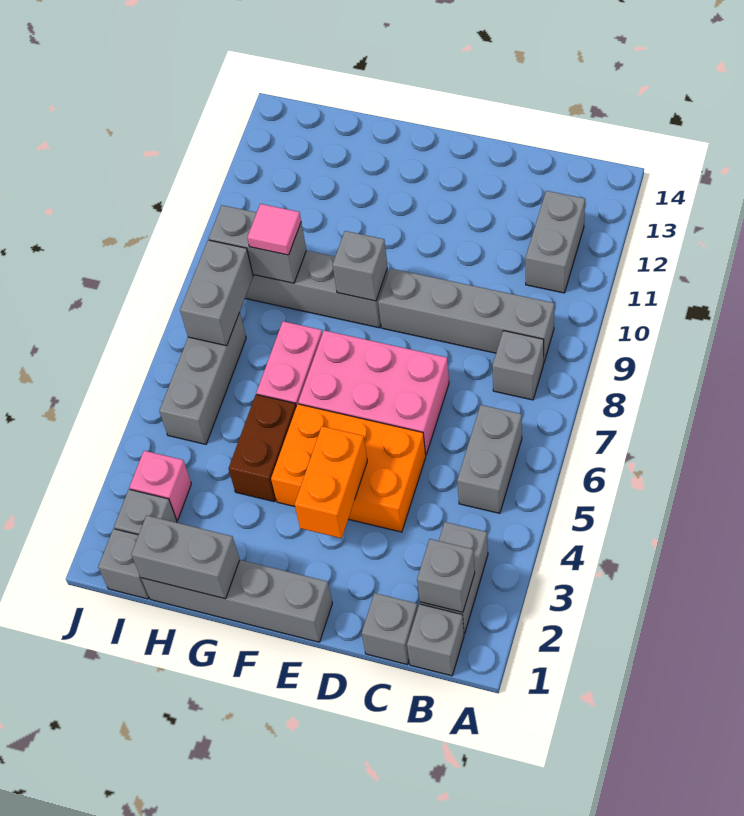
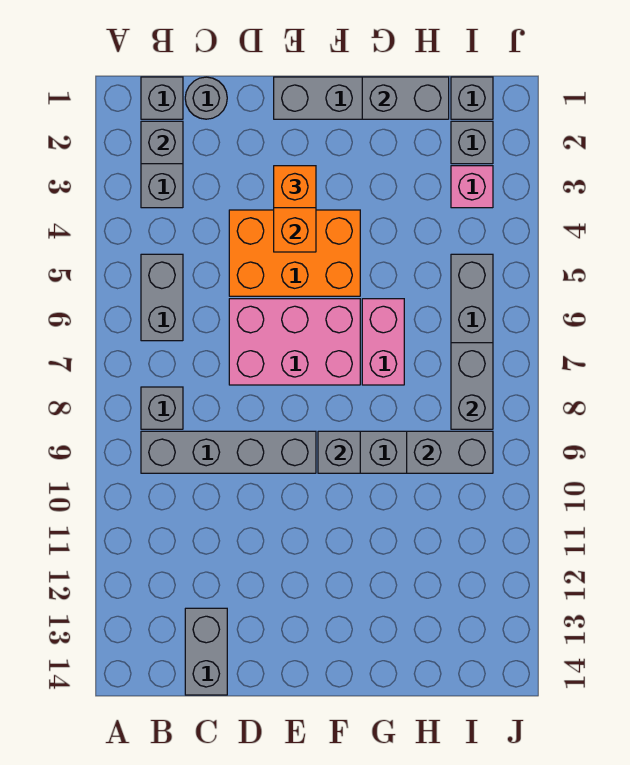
grey 1x2 brick [526,191,585,293] -> grey 1x2 brick moved to [185,608,227,695]
grey 1x1 brick [362,593,418,665] -> grey 1x1 round brick [185,77,227,119]
none -> orange 1x1 brick [274,166,316,208]
brown 1x2 brick [229,394,296,502] -> none
pink 1x1 tile [247,204,301,255] -> none

